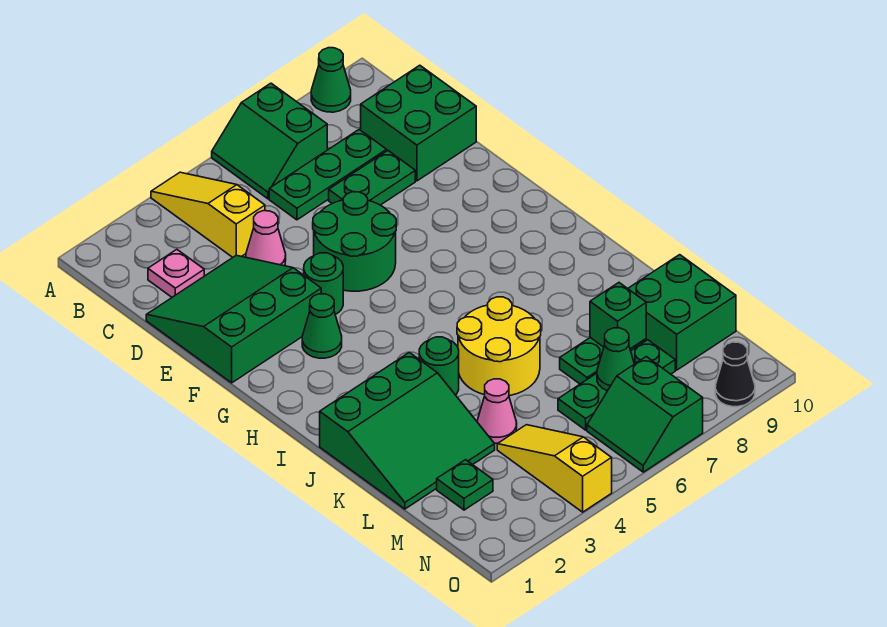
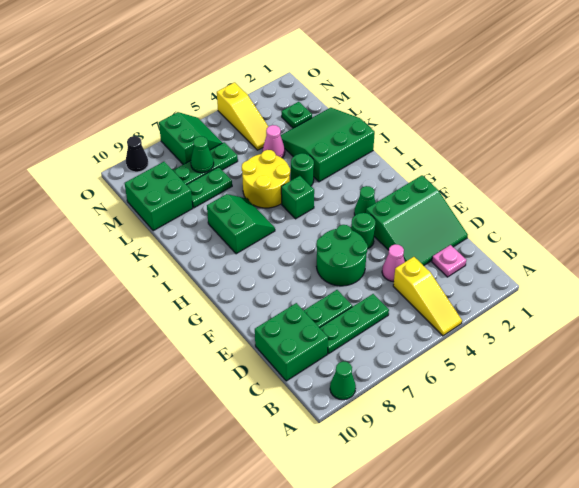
green 2x2 slope [212,83,327,199] -> green 2x2 slope moved to [207,194,275,254]
green 1x1 brick [590,283,646,349] -> green 1x1 brick moved to [281,176,314,219]

